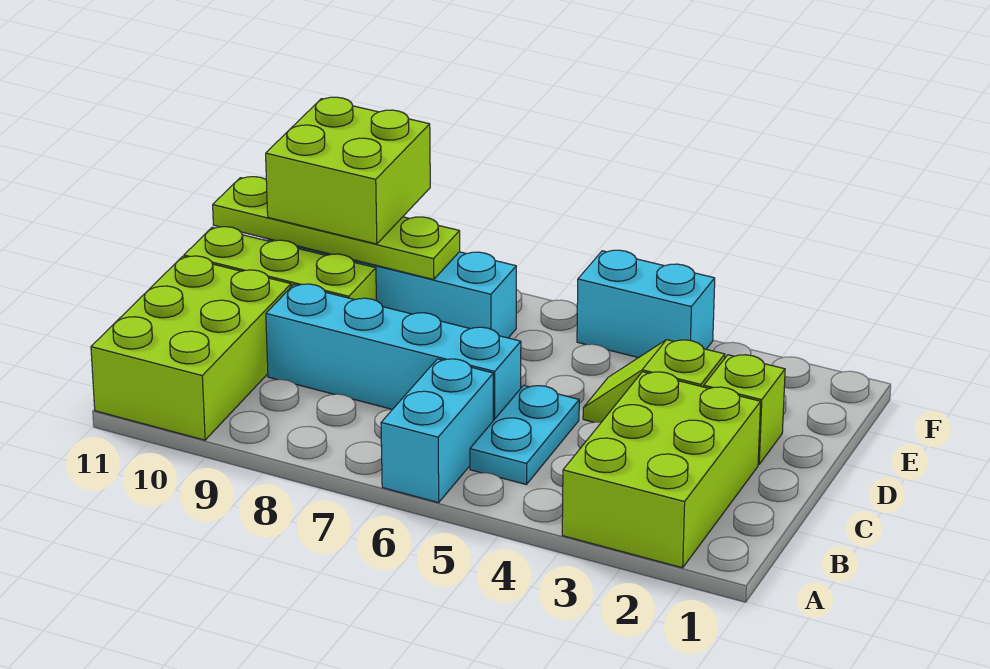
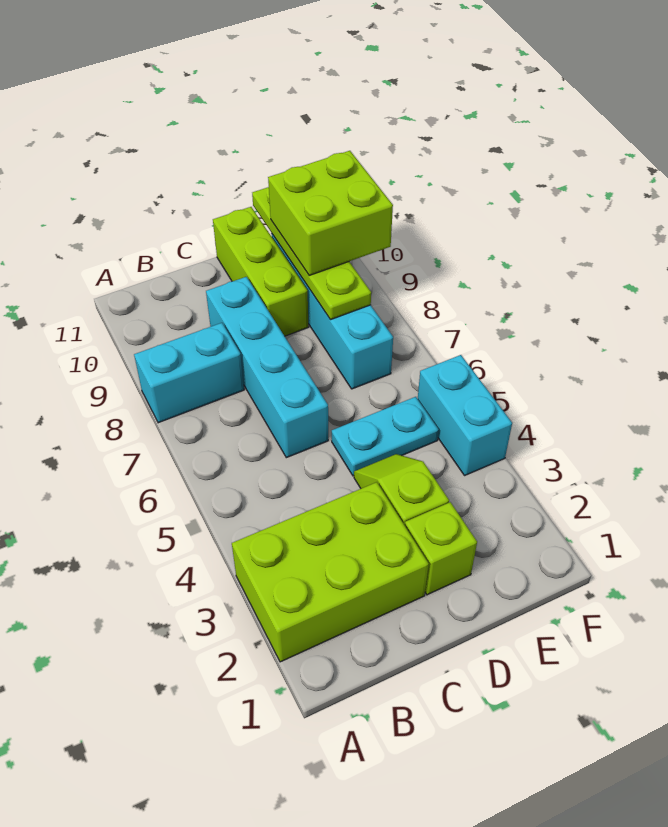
cyan 1x2 brick [381,359,493,503] -> cyan 1x2 brick moved to [134,323,244,423]
lime 2x3 brick [91,256,291,440] -> none
cyan 1x2 plate [470,385,579,485] -> cyan 1x2 plate moved to [332,397,439,476]

